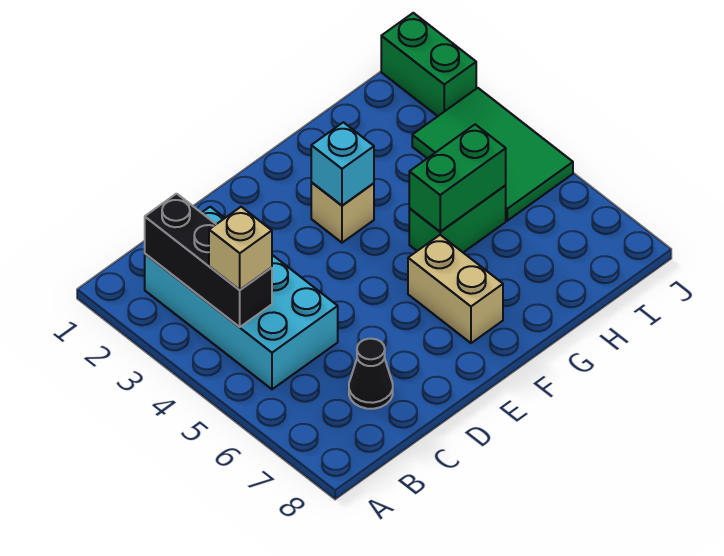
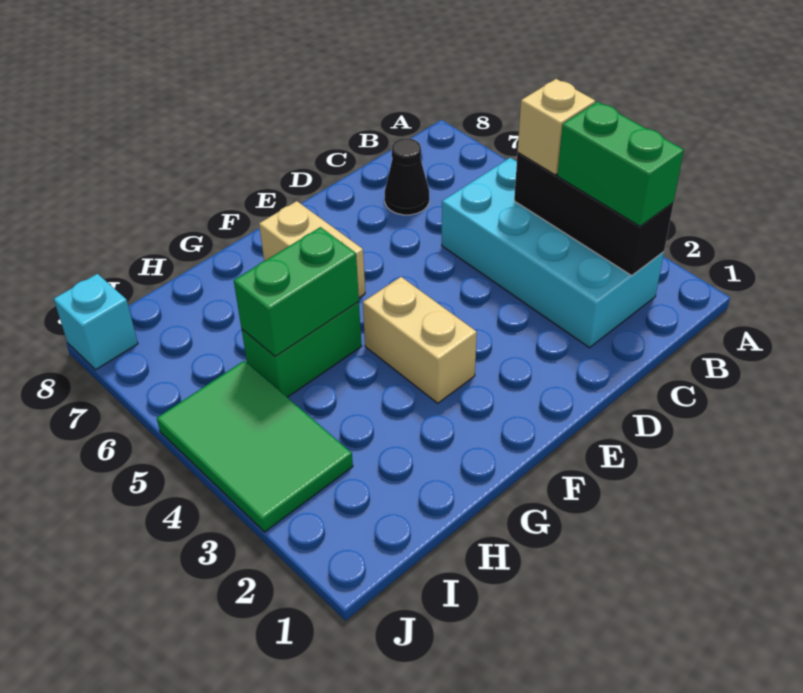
tan 1x1 brick [311,182,374,243] -> tan 1x2 brick [363,277,477,403]
cyan 1x1 brick [311,122,374,205] -> cyan 1x1 brick moved to [54,274,138,370]
green 1x2 brick [381,13,476,116] -> green 1x2 brick moved to [557,102,684,226]

